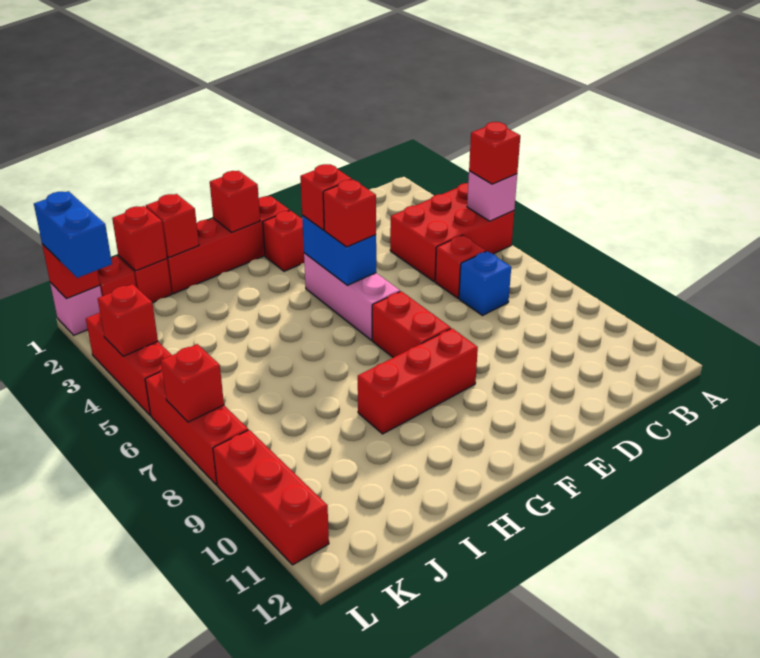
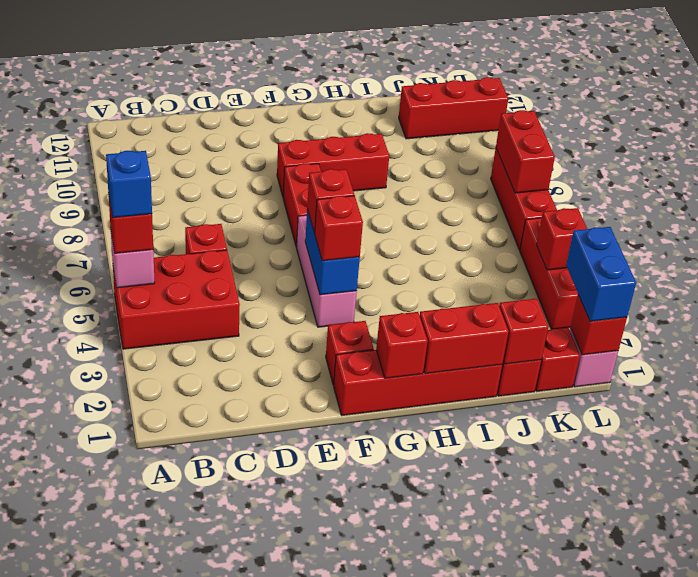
blue 1x1 brick [459,251,511,316] -> blue 1x1 brick moved to [106,151,152,218]
red 1x1 brick [146,194,199,258] -> red 1x2 brick [420,303,509,374]
red 1x1 brick [161,344,224,422] -> red 1x2 brick [496,110,555,193]
red 1x3 brick [213,430,329,565] -> red 1x3 brick turned to [399,77,508,139]

